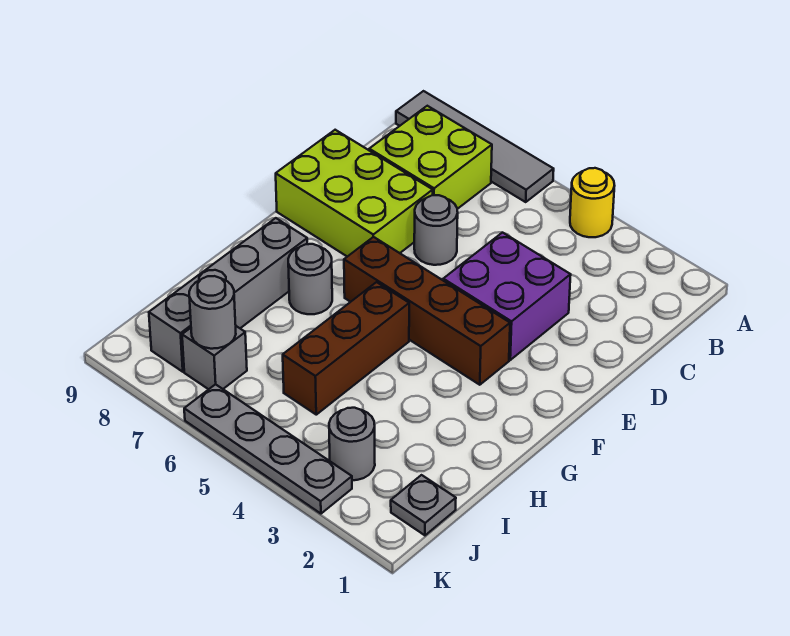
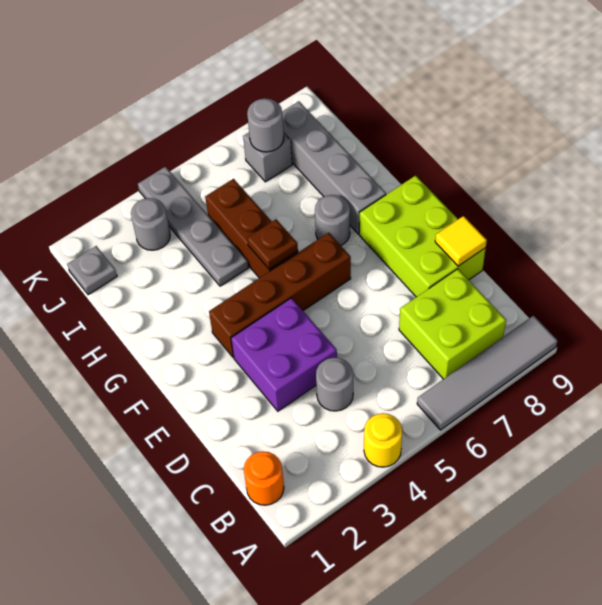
none -> orange 1x1 round brick [244,451,284,505]
grey 1x1 round brick [414,195,458,265] -> grey 1x1 round brick moved to [316,358,353,411]
lime 2x3 brick [276,130,433,257] -> lime 2x3 brick turned to [359,175,486,297]
none -> yellow 1x1 tile [435,216,487,266]
none -> brown 1x1 plate [247,219,298,269]
grey 1x4 plate [184,384,352,514] -> grey 1x4 plate turned to [138,167,248,286]

